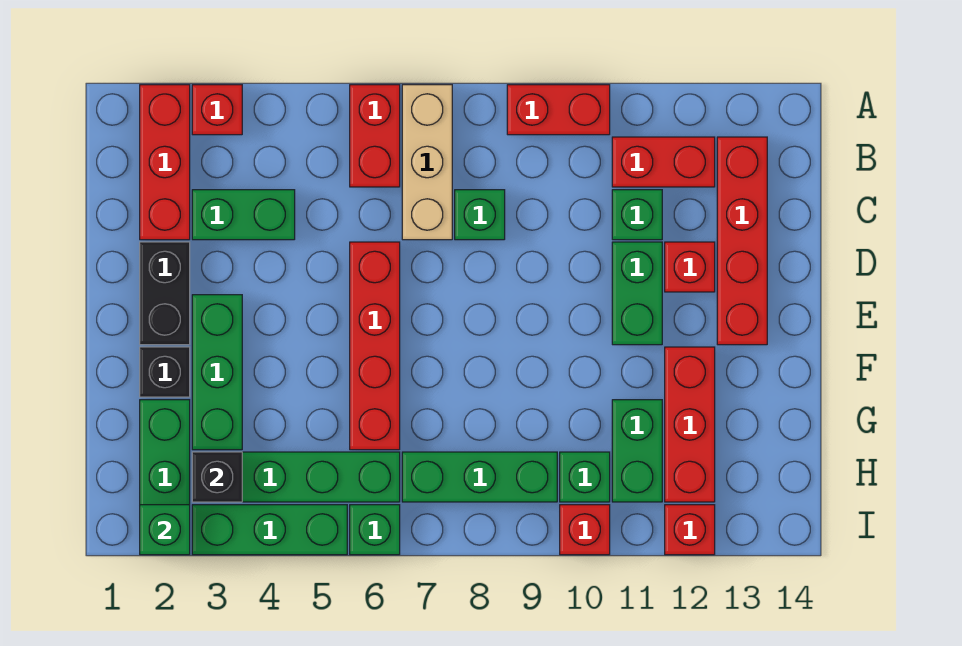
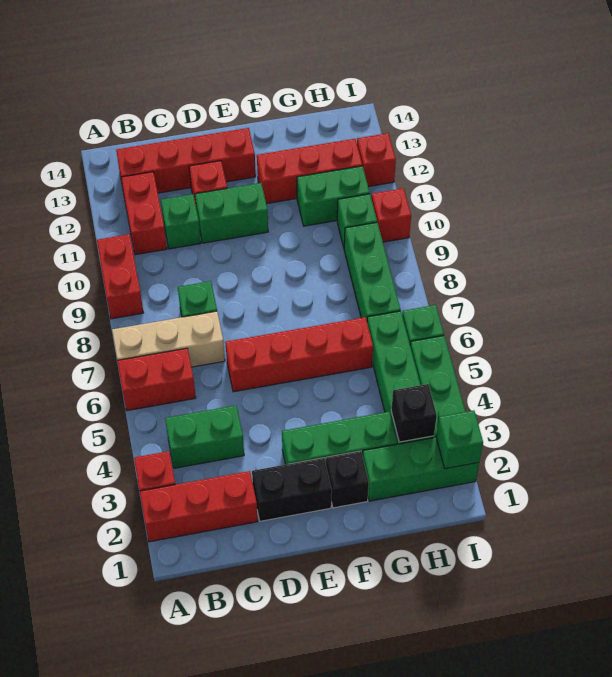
green 1x2 brick [192,190,295,240] -> green 1x2 brick turned to [165,405,244,468]

